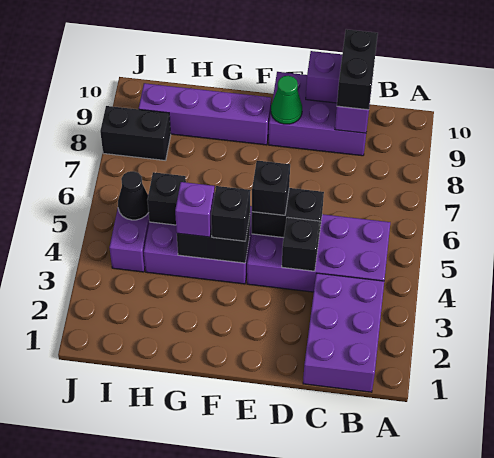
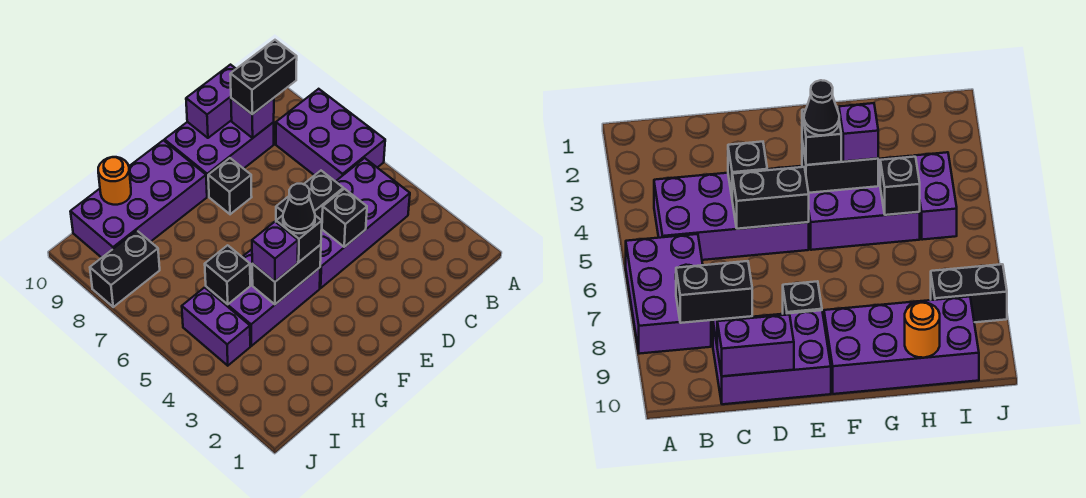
purple 2x3 brick [303,273,384,392] -> purple 2x3 brick moved to [276,89,385,181]
black 1x2 brick [337,29,378,110] -> black 1x2 brick turned to [230,40,297,114]
black 1x1 brick [252,161,290,215] -> black 1x1 brick moved to [208,158,252,214]
green 1x1 cone [271,76,302,124] -> none
purple 1x4 brick [139,83,271,145] -> purple 2x4 brick [70,140,207,258]
none -> orange 1x1 round brick [98,157,131,205]
black 1x1 cone [118,171,149,220] -> black 1x1 cone moved to [283,184,315,233]

